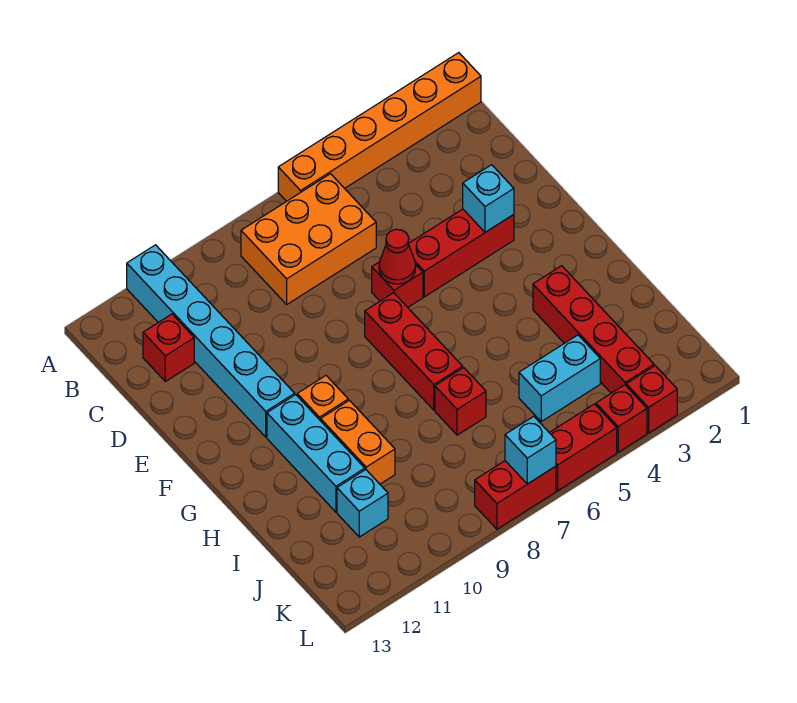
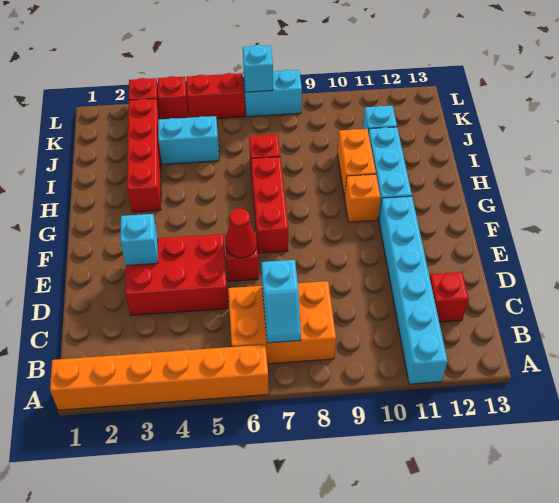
none -> cyan 1x2 slope [262,260,301,343]
red 1x3 brick [408,209,514,297] -> red 2x3 brick [125,234,228,315]
red 1x2 brick [475,461,556,529] -> cyan 1x2 brick [244,70,302,117]

